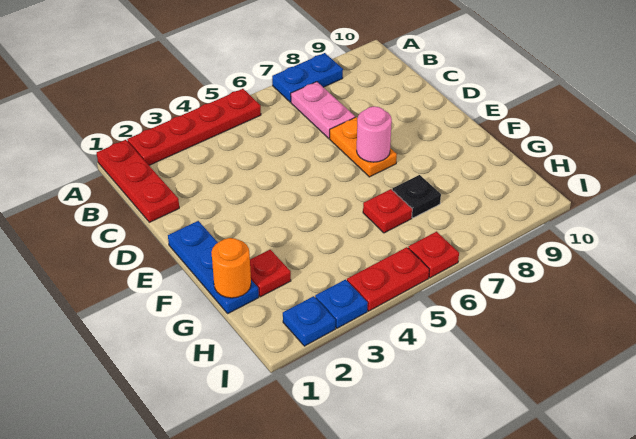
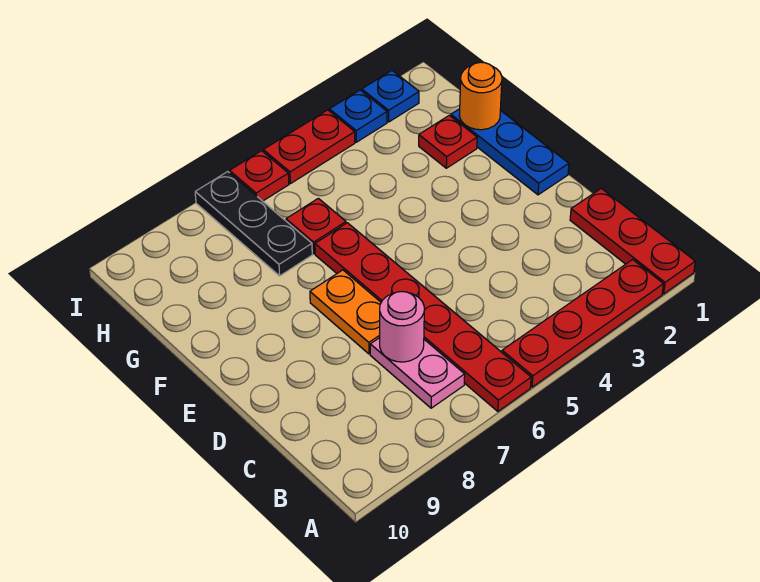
none -> red 1x6 plate [315,223,531,411]
blue 1x2 plate [272,53,343,102] -> none
pink 1x1 round brick [357,106,392,162] -> pink 1x1 round brick moved to [380,291,424,362]
black 1x1 plate [392,175,441,218] -> black 1x3 plate [195,172,312,276]

